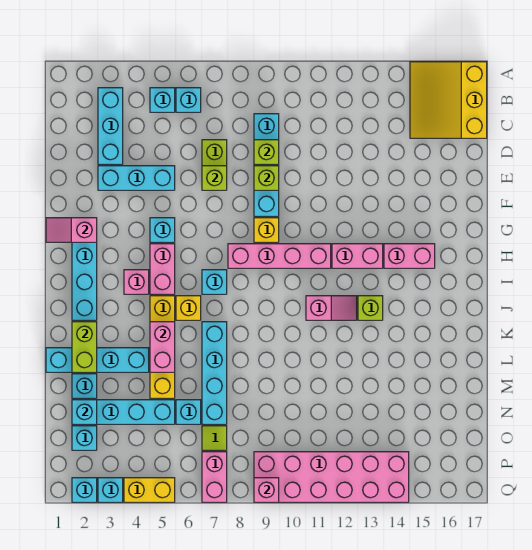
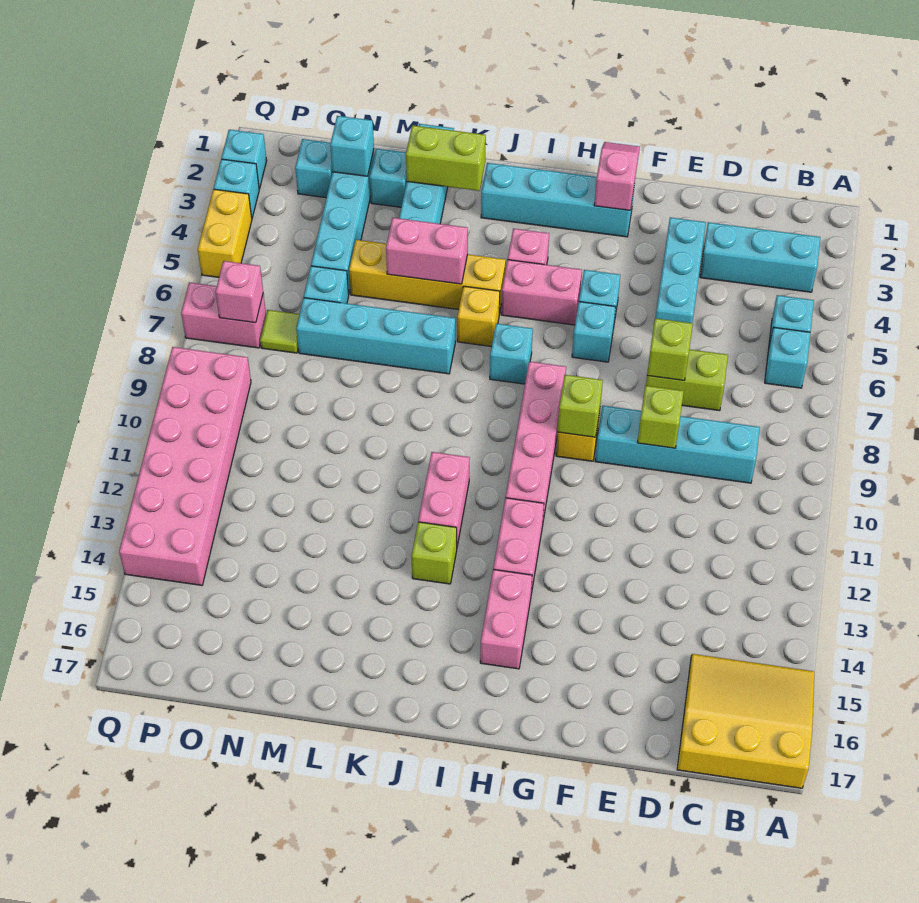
lime 1x1 brick [254,140,279,164] -> lime 1x1 brick moved to [558,375,603,437]
none -> cyan 1x1 brick [572,302,616,362]
pink 1x2 slope [306,296,357,320] -> pink 1x2 brick [418,452,470,546]
pink 1x1 brick [254,478,279,502] -> pink 1x1 brick moved to [215,261,263,323]

